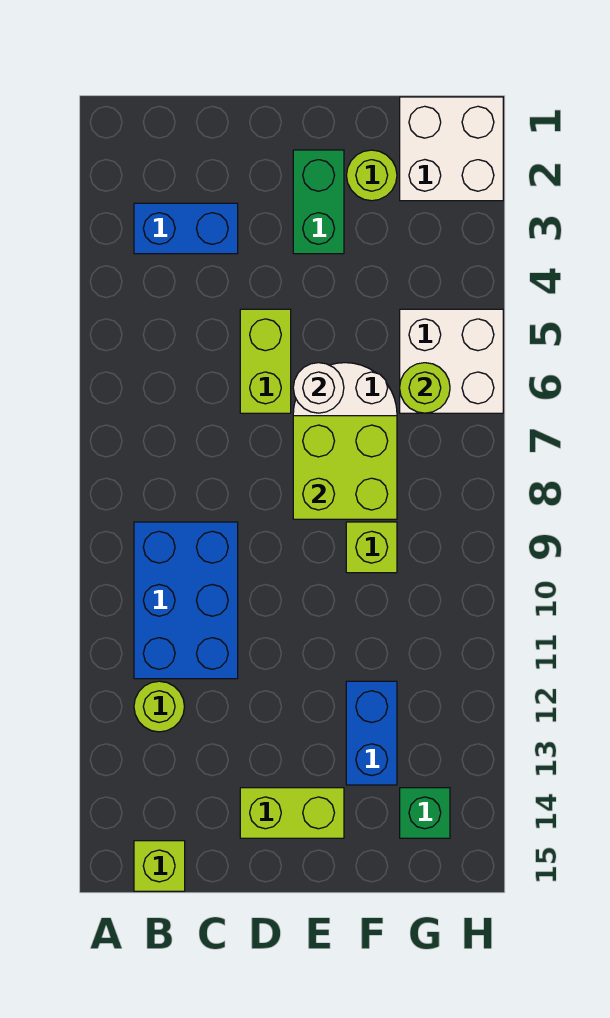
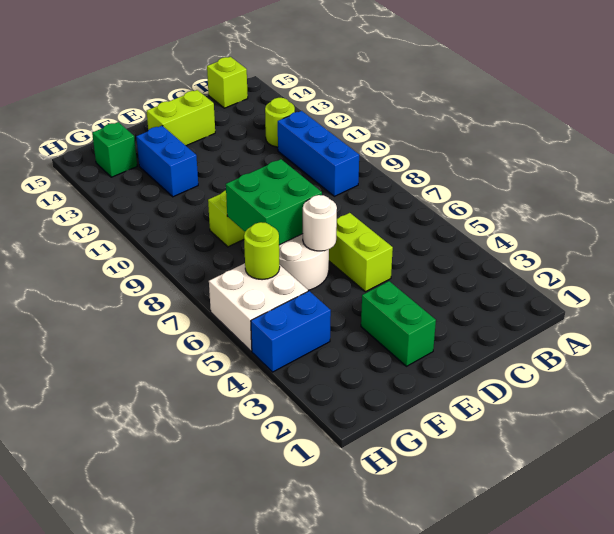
blue 1x2 brick [134,203,238,254] -> blue 1x2 brick moved to [251,291,331,372]
blue 2x3 brick [134,522,238,679] -> blue 1x3 brick [278,111,359,196]
lime 2x2 brick [293,416,397,519] -> green 2x2 brick [226,159,322,245]
lime 1x1 round brick [346,150,397,201] -> none
white 2x2 brick [400,97,503,201] -> none

